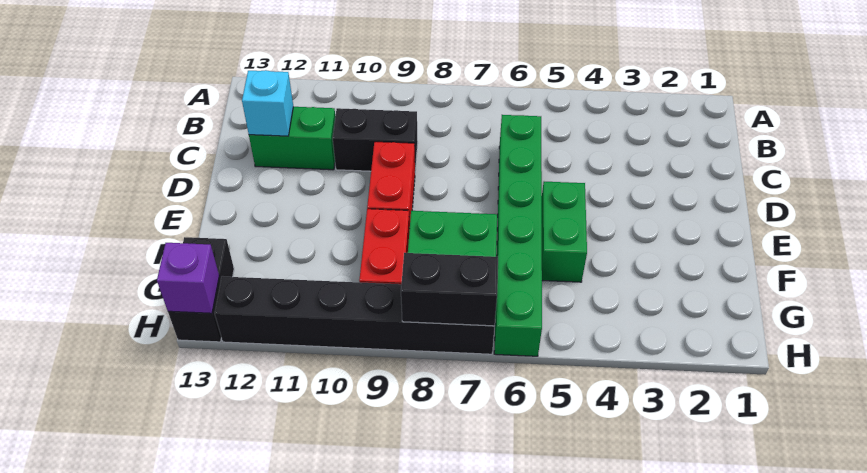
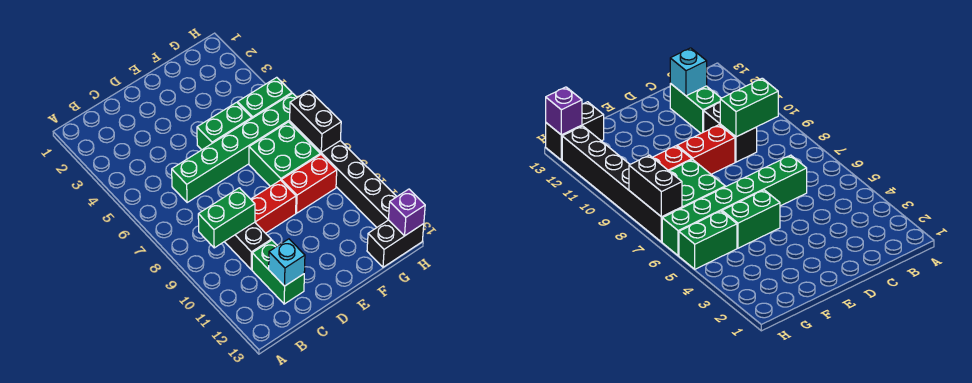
none -> green 1x2 brick [198,188,255,248]
none -> green 1x2 brick [238,77,292,118]

